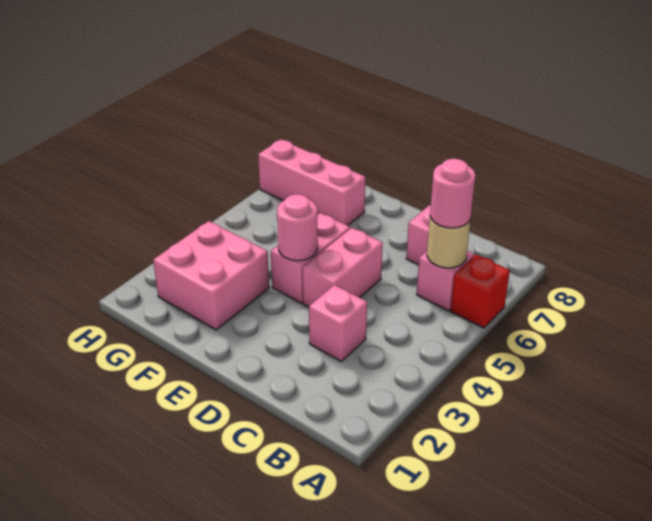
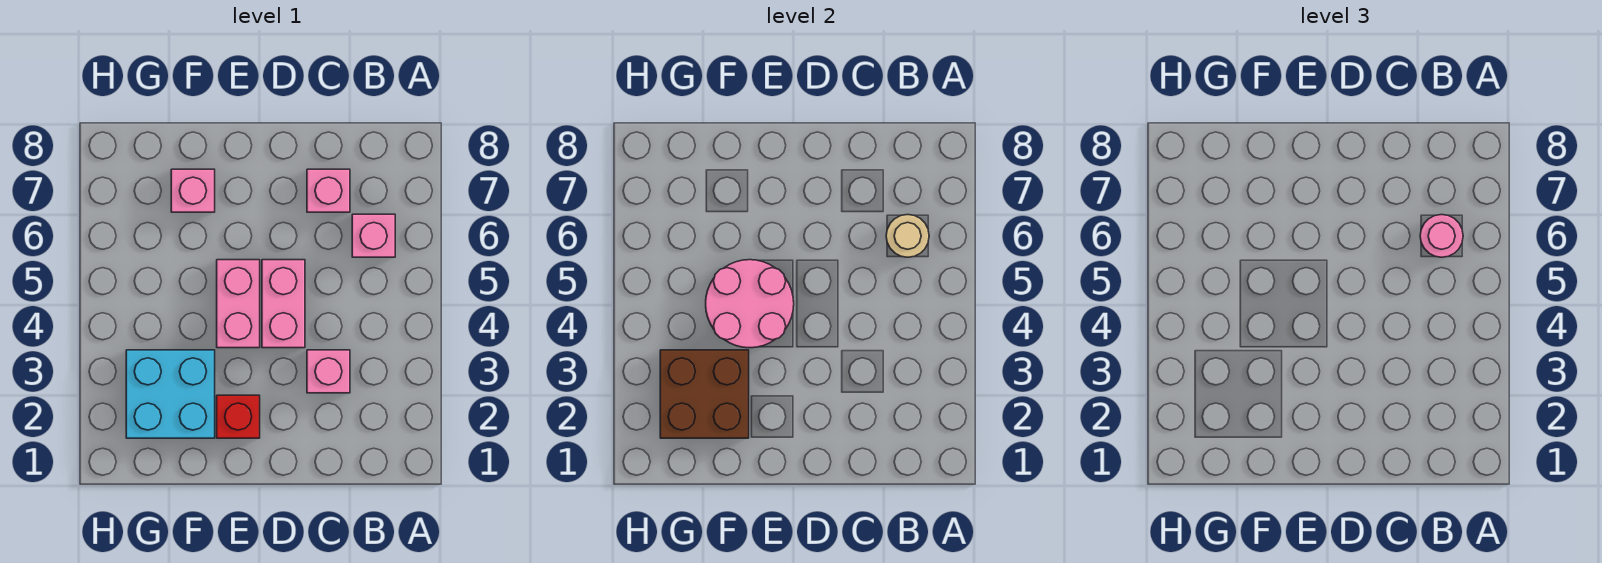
red 1x1 brick [451,255,510,328] -> red 1x1 brick moved to [217,395,260,438]
pink 1x1 round brick [277,194,318,261] -> pink 2x2 round brick [706,260,794,348]
pink 2x2 brick [153,221,269,330] -> cyan 2x2 brick [126,350,215,438]
none -> brown 2x2 brick [660,350,749,438]
pink 1x3 brick [258,139,365,226] -> pink 1x1 brick [171,169,215,212]

